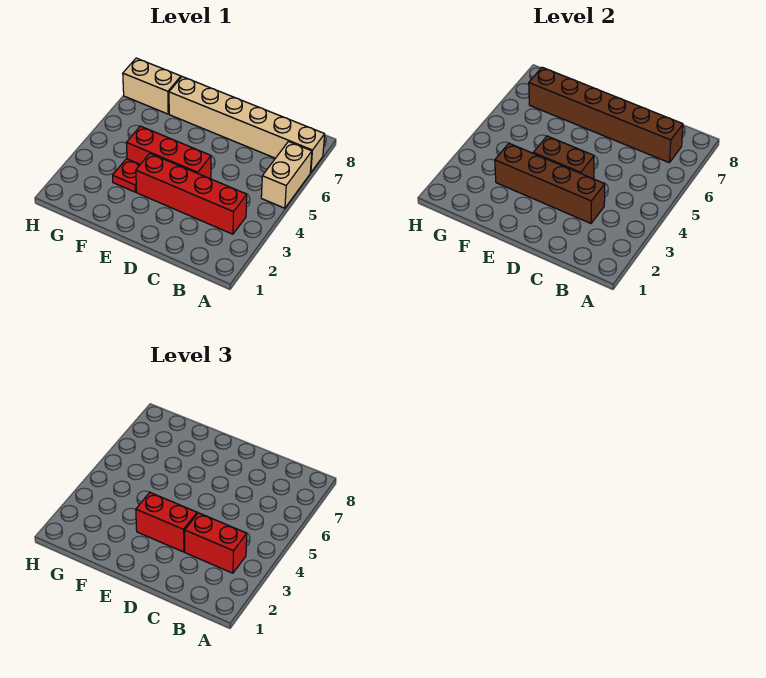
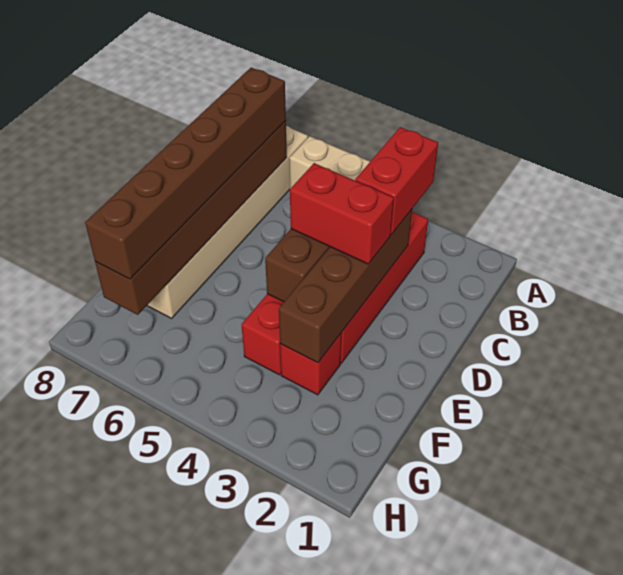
none -> brown 1x6 brick [85,68,286,279]
red 1x2 brick [136,493,197,552] -> red 1x2 brick turned to [290,163,394,264]
red 1x1 plate [113,159,140,192] -> red 1x1 brick [280,334,341,395]
tan 1x2 brick [123,58,181,114] -> none

